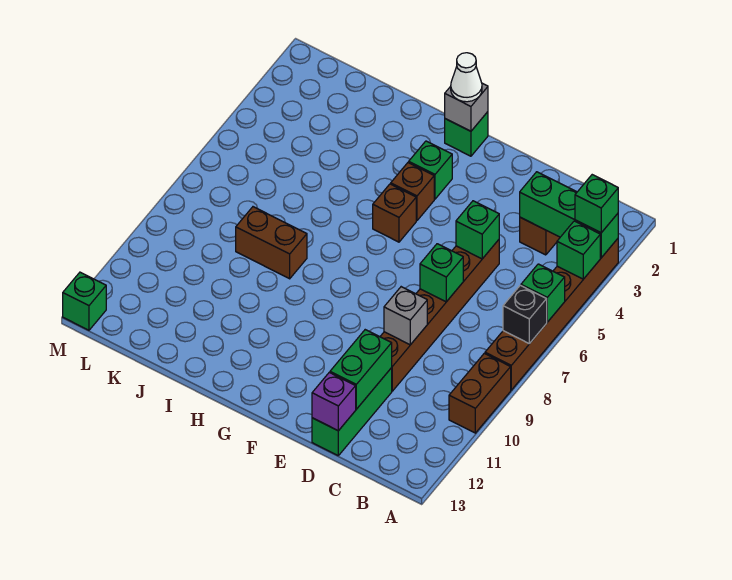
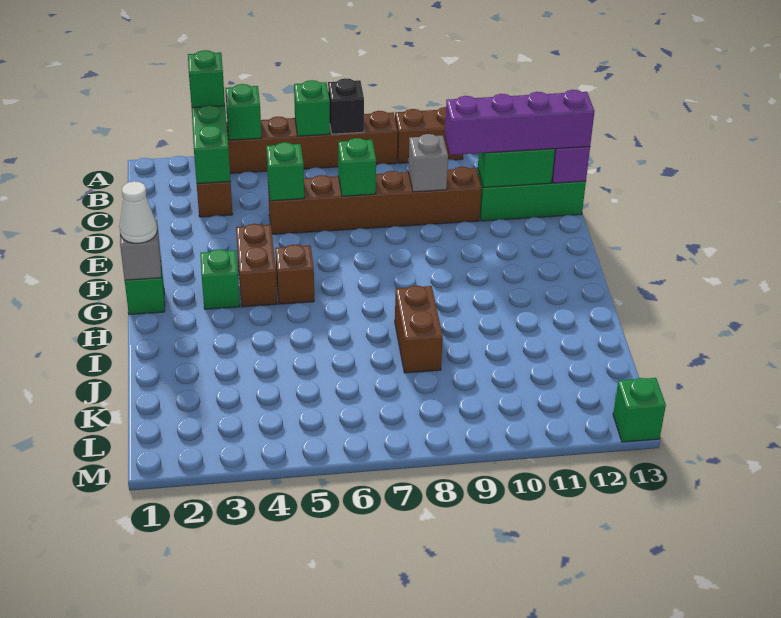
none -> purple 1x4 brick [445,90,595,155]
brown 1x1 brick [391,163,434,221] -> brown 1x2 brick [236,224,277,307]

